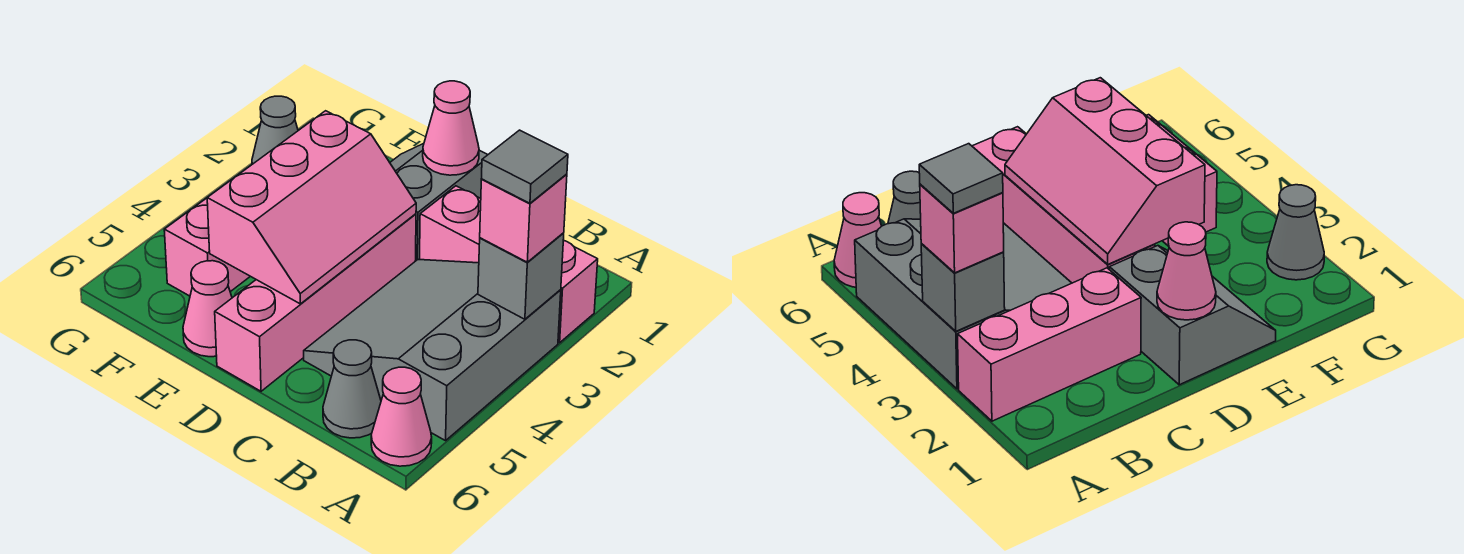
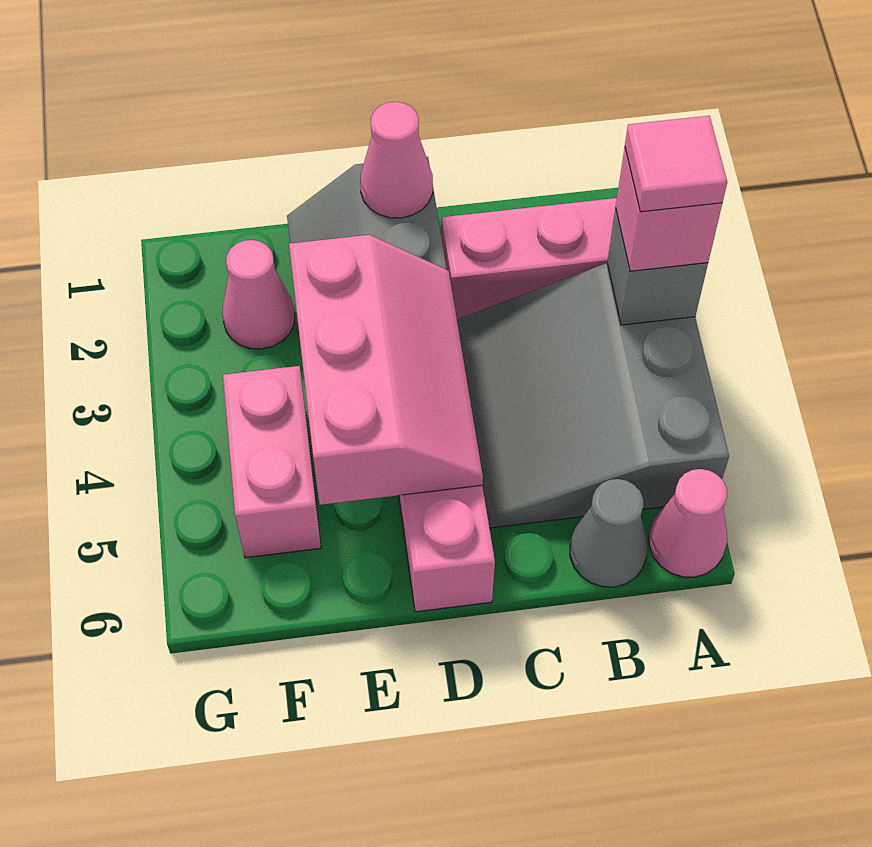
grey 1x1 tile [482,130,568,203] -> pink 1x1 tile [625,116,727,212]
pink 1x1 cone [183,261,232,357] -> pink 1x1 cone moved to [222,240,295,349]
grey 1x1 cone [252,96,298,164] -> none

